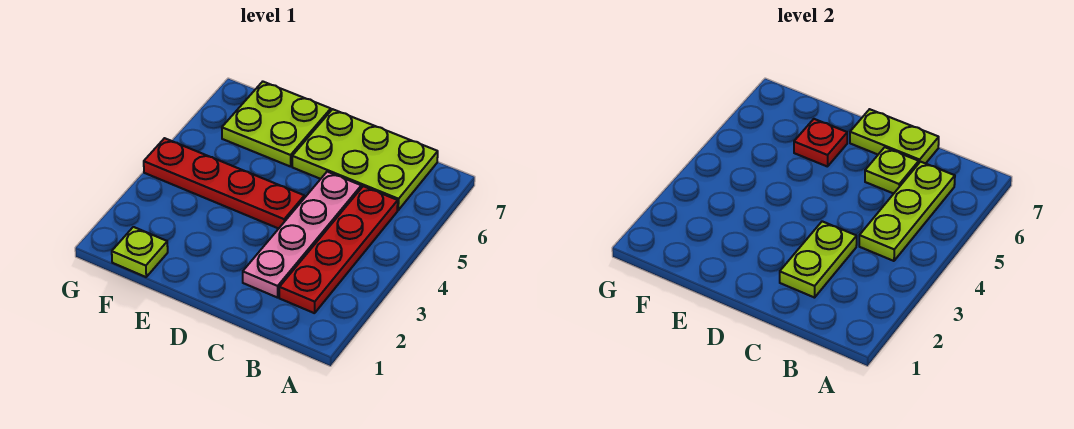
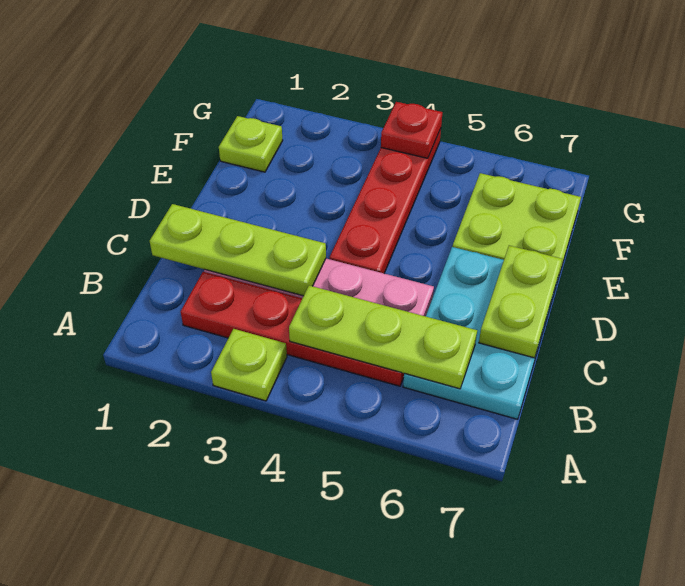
lime 2x3 plate [292,109,438,210] -> cyan 2x3 plate [403,247,558,419]
lime 1x2 plate [780,221,857,298] -> lime 1x3 plate [150,204,326,296]
lime 1x1 plate [865,147,919,194] -> lime 1x1 plate moved to [211,329,287,401]
red 1x1 plate [794,119,847,167] -> red 1x1 plate moved to [381,102,442,158]

